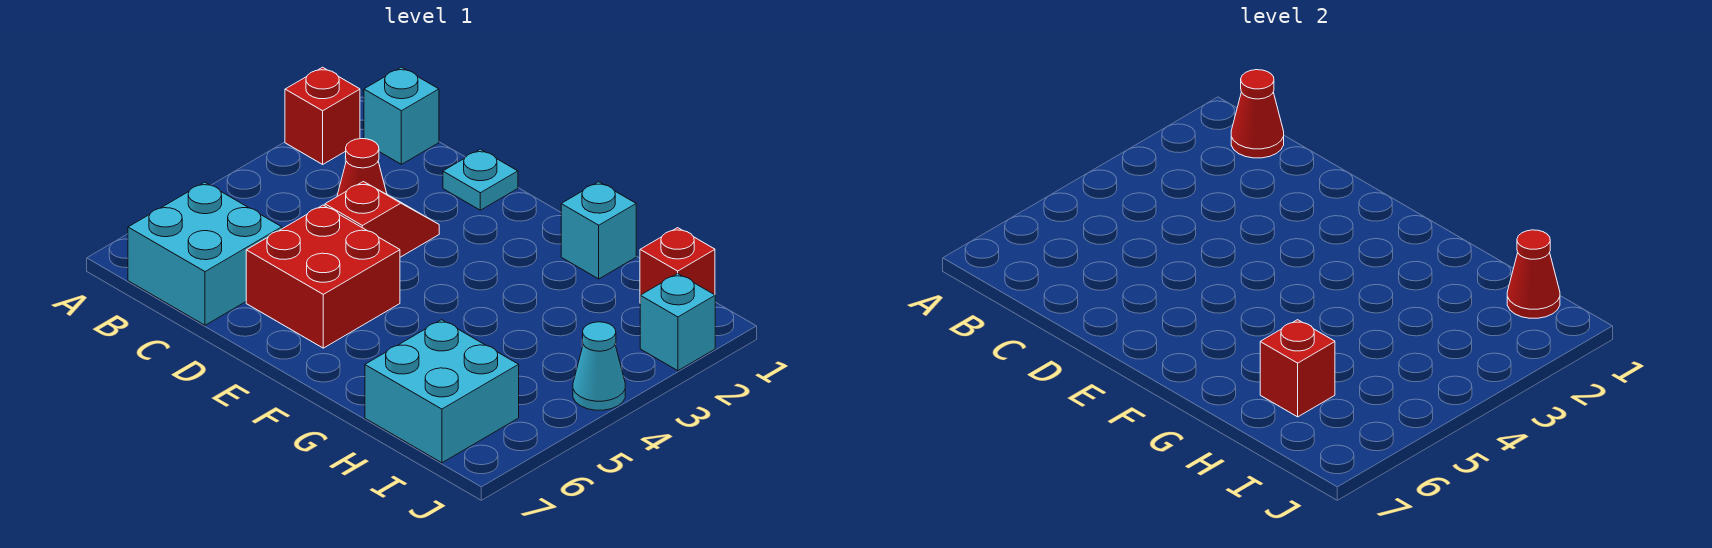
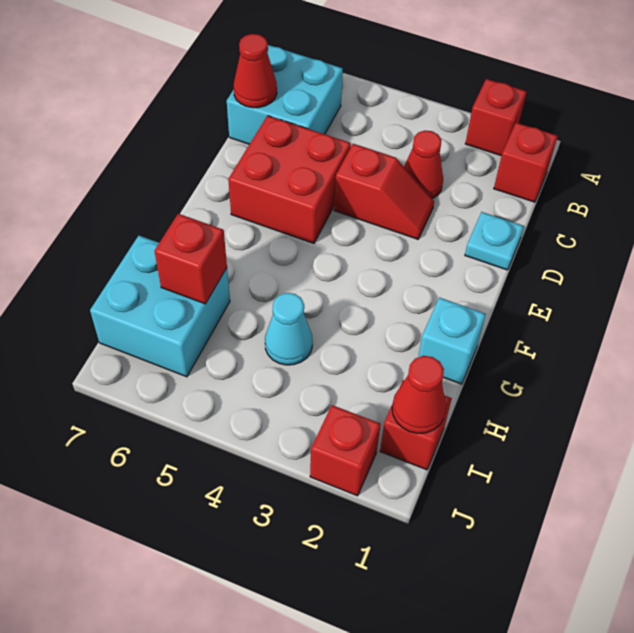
cyan 1x1 brick [364,67,439,164] -> red 1x1 brick [494,123,558,202]
red 1x1 cone [1231,70,1284,158] -> red 1x1 cone moved to [234,34,277,108]
cyan 1x1 brick [640,274,715,371] -> red 1x1 brick [310,405,381,496]
cyan 1x1 cone [573,322,625,410] -> cyan 1x1 cone moved to [265,293,313,365]

